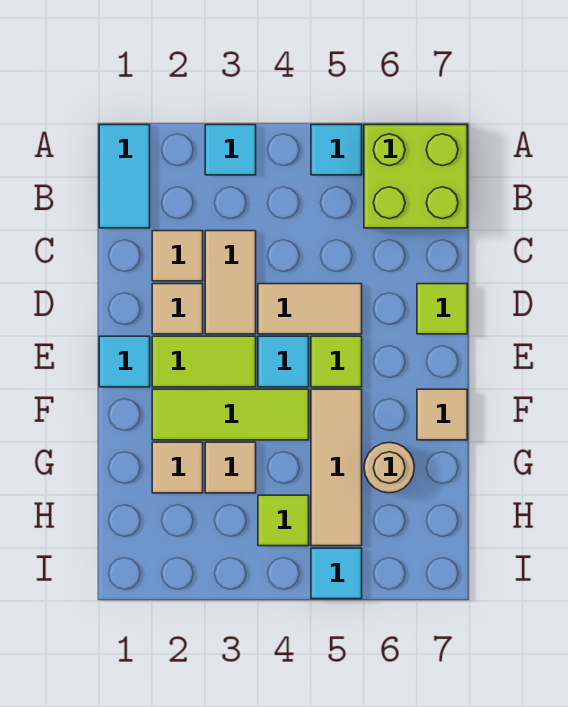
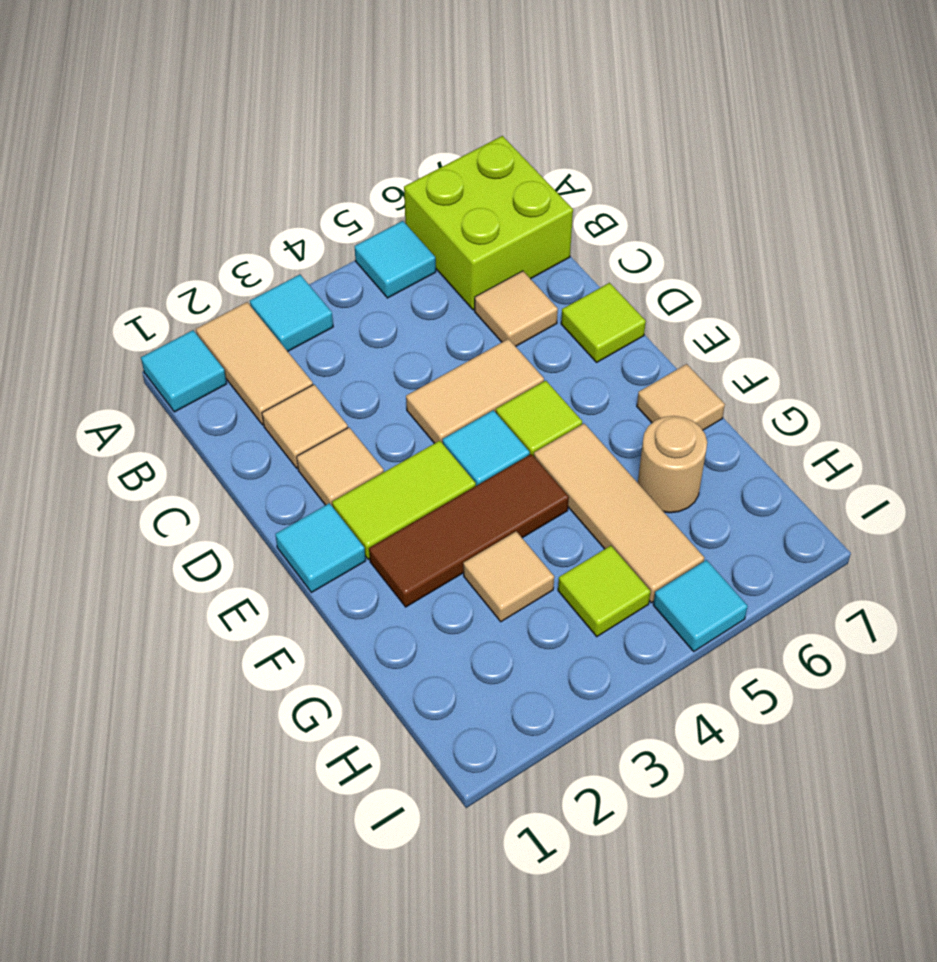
cyan 1x2 tile [99,125,150,228] -> cyan 1x1 tile [141,330,227,412]
tan 1x2 tile [205,231,256,334] -> tan 1x2 tile moved to [196,302,313,425]
lime 1x3 tile [152,389,309,440] -> brown 1x3 tile [369,454,569,607]
tan 1x1 tile [152,442,203,493] -> tan 1x1 tile moved to [475,271,558,346]

